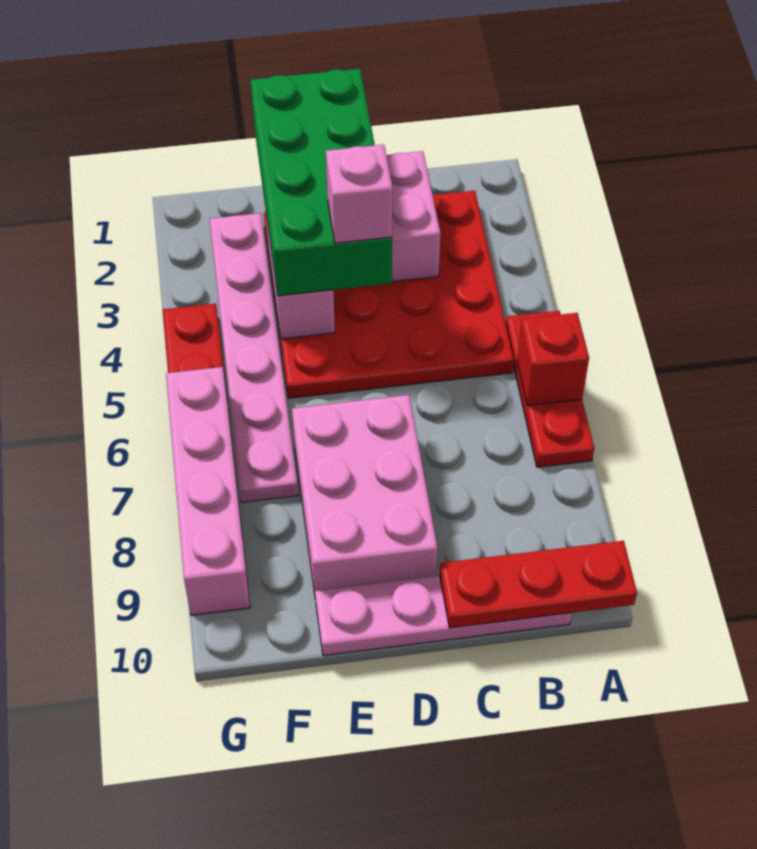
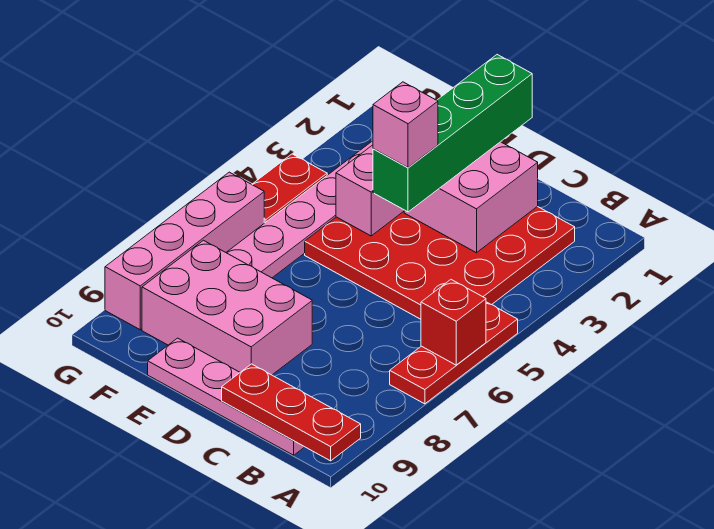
green 2x4 brick [250,69,392,296] -> green 1x4 brick [373,55,532,212]
pink 2x3 brick [292,395,438,594] -> pink 2x3 brick turned to [142,240,312,375]

